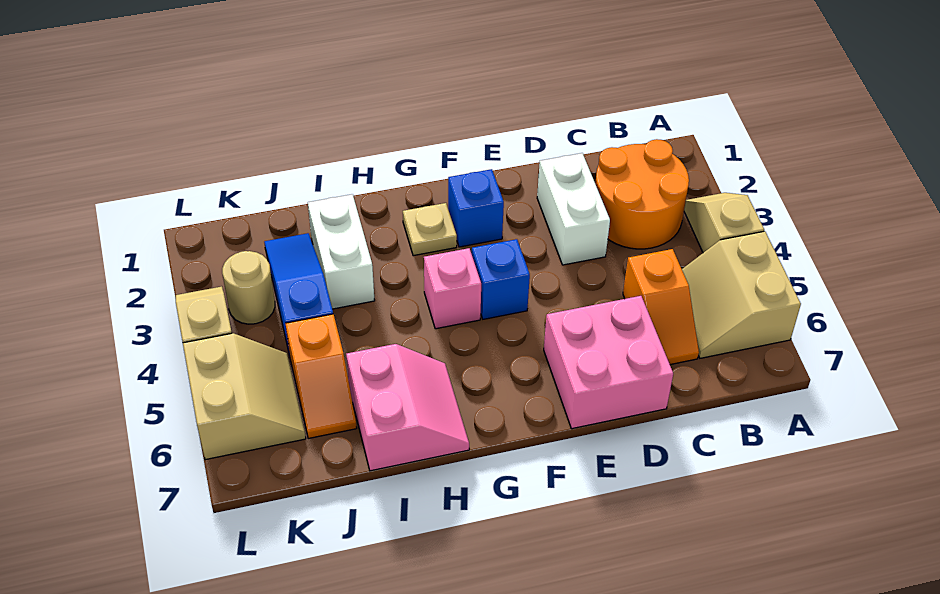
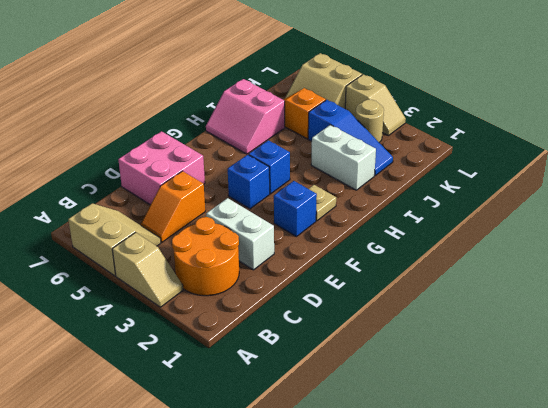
orange 1x2 slope [623,249,699,365] -> orange 1x2 slope turned to [141,171,205,242]
pink 1x1 brick [424,248,481,329] -> blue 1x1 brick [249,140,290,194]

